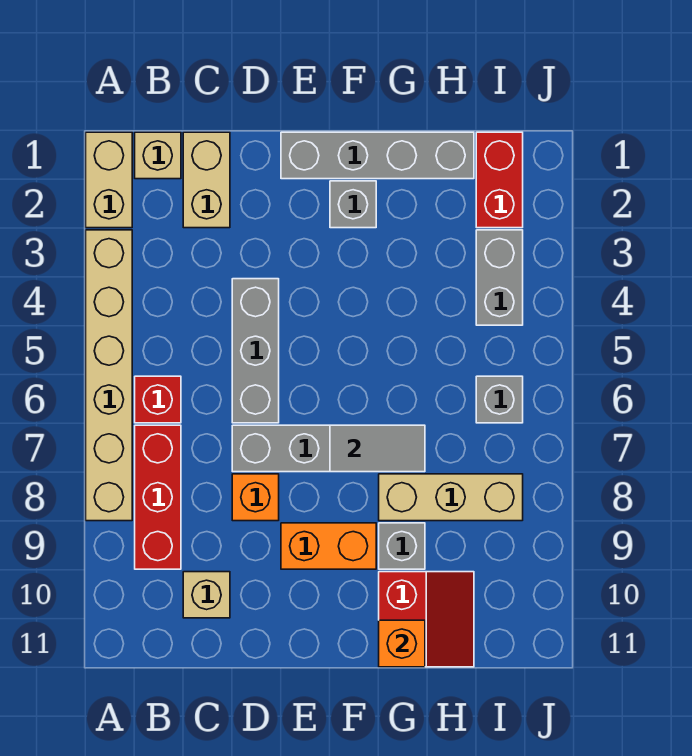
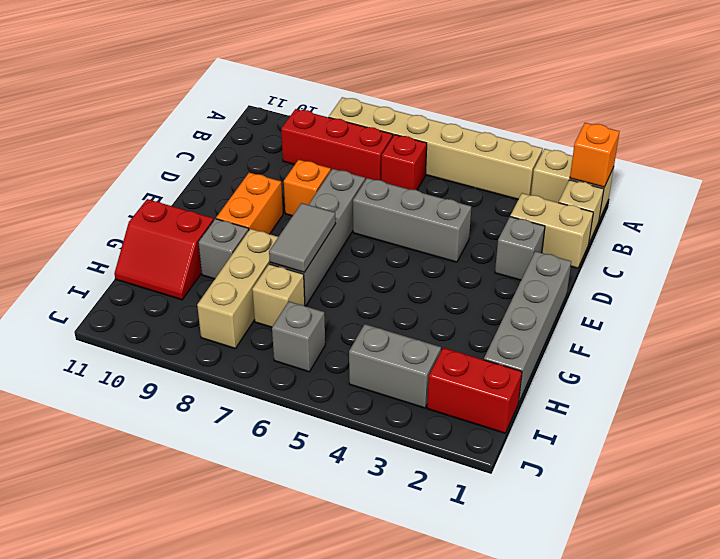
tan 1x1 brick [183,572,230,618] -> tan 1x1 brick moved to [252,264,305,327]
grey 1x1 brick [330,181,376,228] -> grey 1x1 brick moved to [495,217,545,280]
orange 1x1 brick [379,620,425,667] -> orange 1x1 brick moved to [570,123,620,187]

